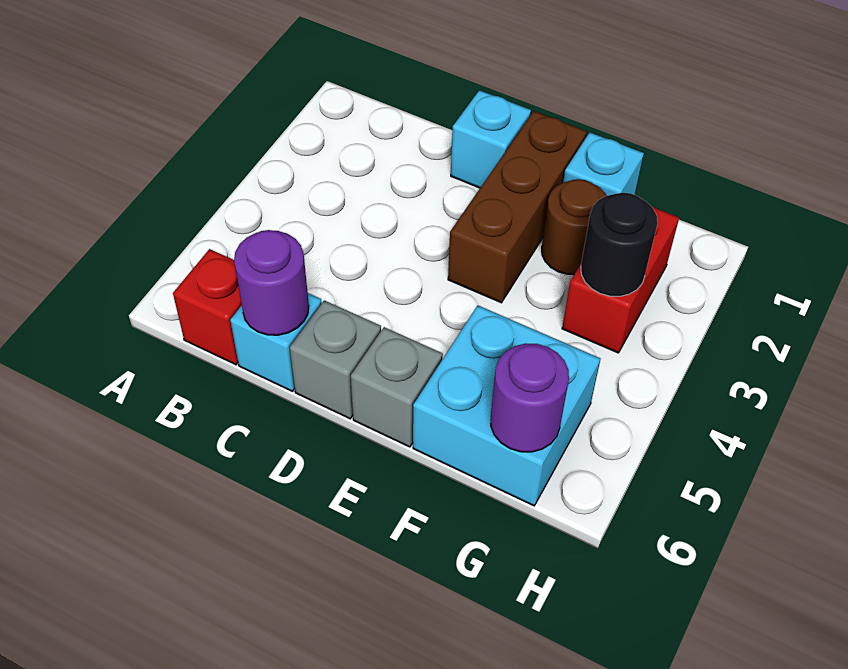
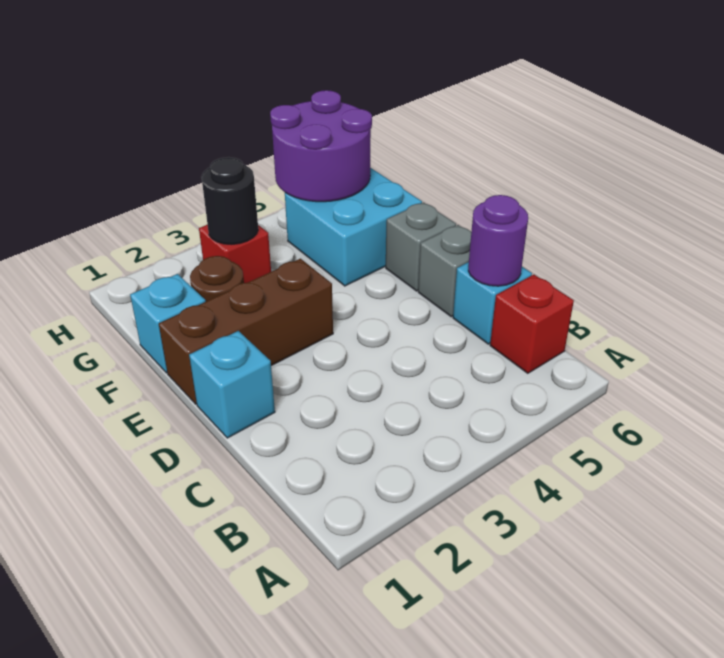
red 1x2 brick [562,206,679,353] -> red 1x1 brick [199,225,271,283]
purple 1x1 round brick [491,344,569,452] -> purple 2x2 round brick [270,90,372,202]

